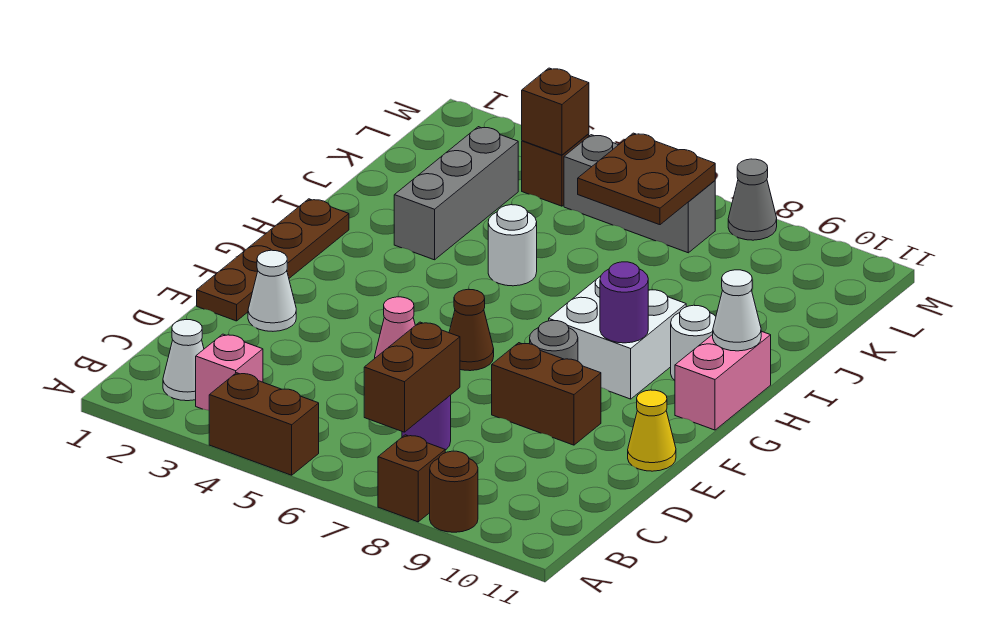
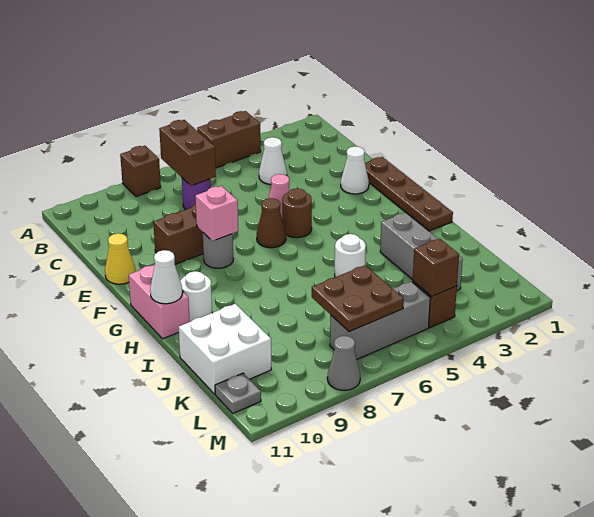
brown 1x1 round brick [430,451,478,532] -> brown 1x1 round brick moved to [282,188,312,238]
white 1x1 cone [163,320,204,401] -> white 1x1 cone moved to [259,137,287,184]
pink 1x1 brick [196,334,263,410] -> pink 1x1 brick moved to [195,186,238,241]
white 2x2 brick [549,276,686,399] -> white 2x2 brick moved to [179,304,271,394]
purple 1x1 round brick [600,262,648,343] -> none
none -> grey 1x1 plate [215,373,261,413]

